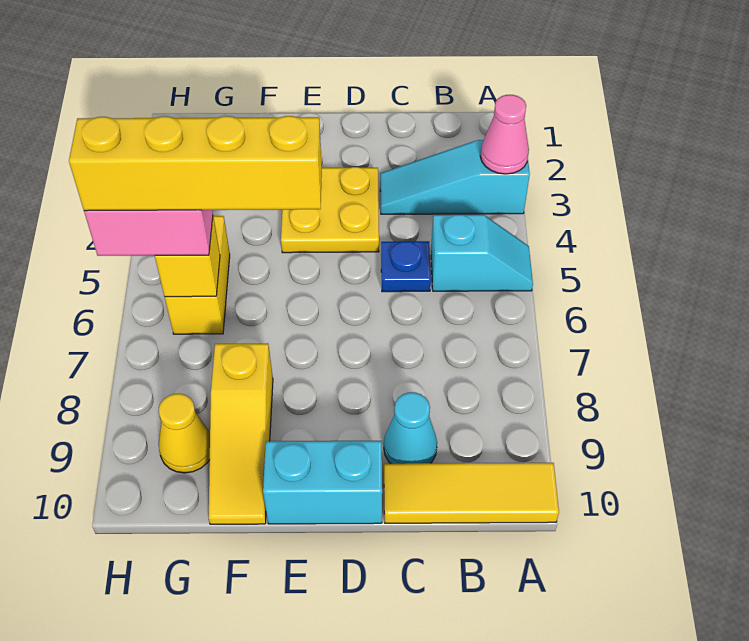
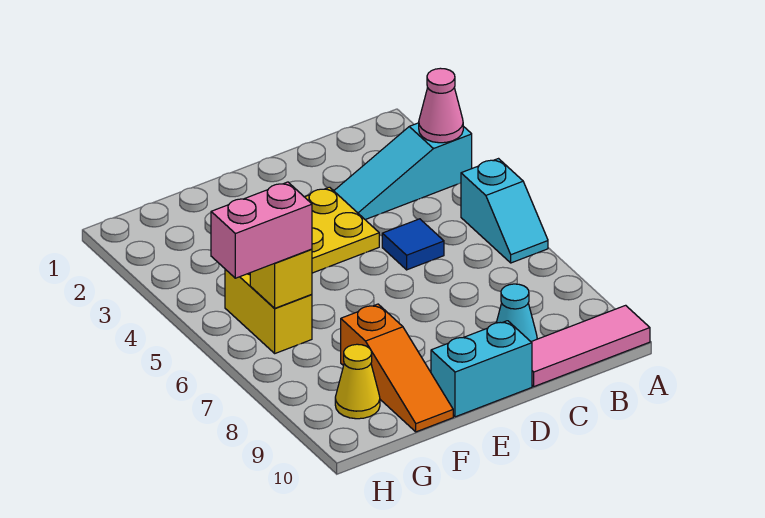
cyan 1x2 slope [431,215,533,291] -> cyan 1x2 slope turned to [461,159,548,263]
yellow 1x3 tile [384,463,559,523] -> pink 1x3 tile [531,305,650,386]
blue 1x1 plate [381,241,431,292] -> blue 1x1 tile [382,219,444,270]
yellow 1x4 brick [69,116,322,211] -> none
yellow 1x3 slope [209,343,273,524] -> orange 1x3 slope [341,304,453,432]

